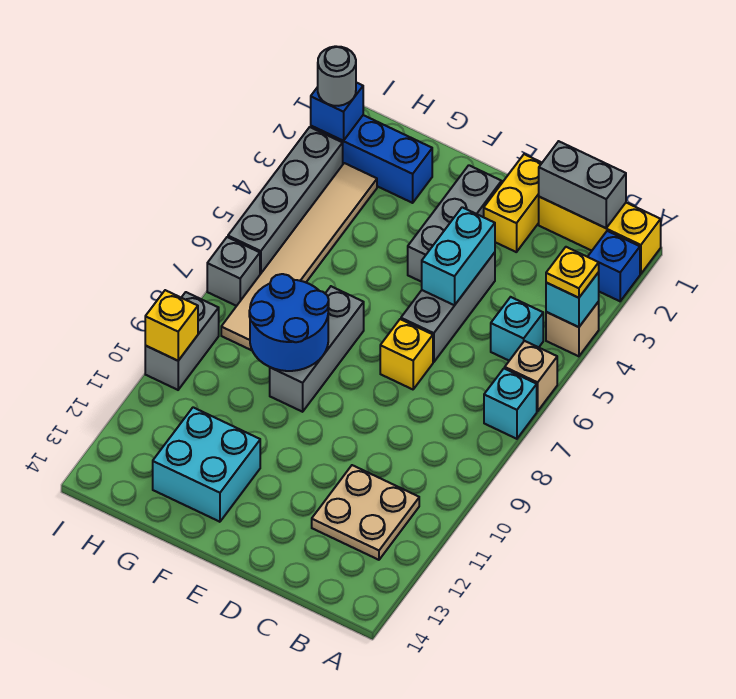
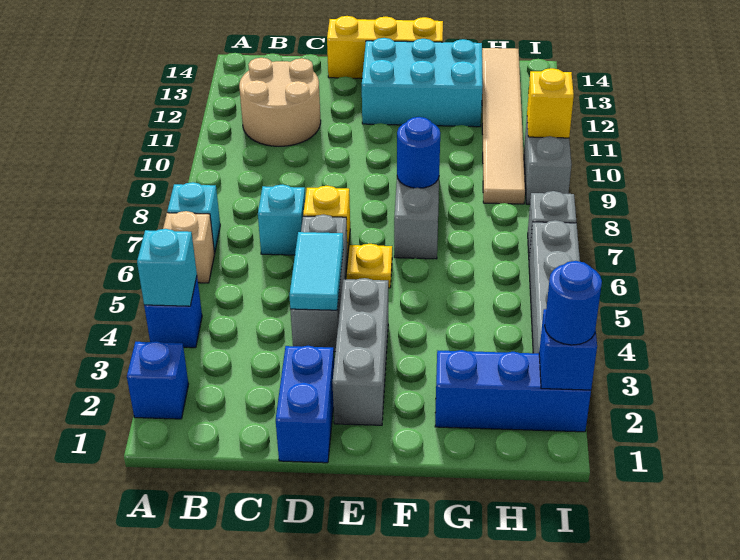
yellow 1x3 brick [539,197,661,274] -> yellow 1x3 brick moved to [327,16,443,78]
tan 1x1 brick [546,302,599,356] -> blue 1x1 brick [144,277,202,348]
yellow 1x1 plate [546,247,599,298] -> yellow 1x1 plate moved to [347,244,392,288]
grey 1x2 brick [539,141,626,228] -> none
cyan 1x1 brick [491,297,543,361] -> cyan 1x1 brick moved to [258,184,305,255]
tan 2x2 plate [312,465,419,560] -> tan 2x2 round brick [239,58,321,146]
yellow 1x2 brick [484,154,542,252] -> blue 1x2 brick [276,346,334,463]
cyan 1x2 brick [422,207,495,305] -> cyan 1x2 tile [289,232,343,310]
blue 2x2 round brick [249,274,329,371] -> blue 1x1 round brick [397,117,440,188]
cyan 2x2 brick [153,407,260,522] -> cyan 2x3 brick [362,38,483,127]
tan 1x6 tile [221,163,377,350] -> tan 1x6 tile moved to [482,48,525,204]
grey 1x1 round brick [318,46,356,106] -> blue 1x1 round brick [545,261,602,345]

